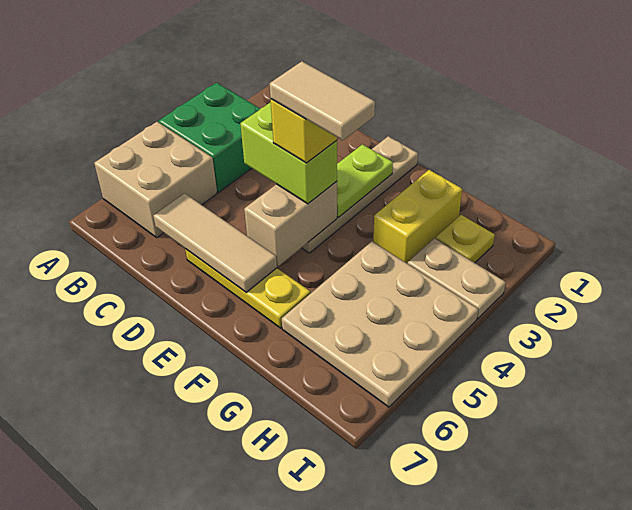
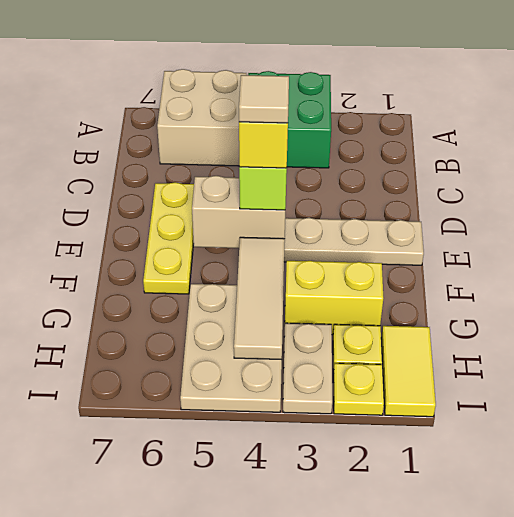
tan 1x3 tile [153,193,277,292] -> tan 1x3 tile moved to [234,237,285,360]
lime 1x2 plate [337,144,393,217] -> none
tan 1x2 tile [270,61,375,140] -> tan 1x1 tile [239,75,289,123]
tan 3x3 plate [282,242,478,407] -> tan 2x3 plate [180,284,282,412]
none -> yellow 1x2 tile [381,326,436,417]
none -> yellow 1x1 plate [333,363,384,415]

